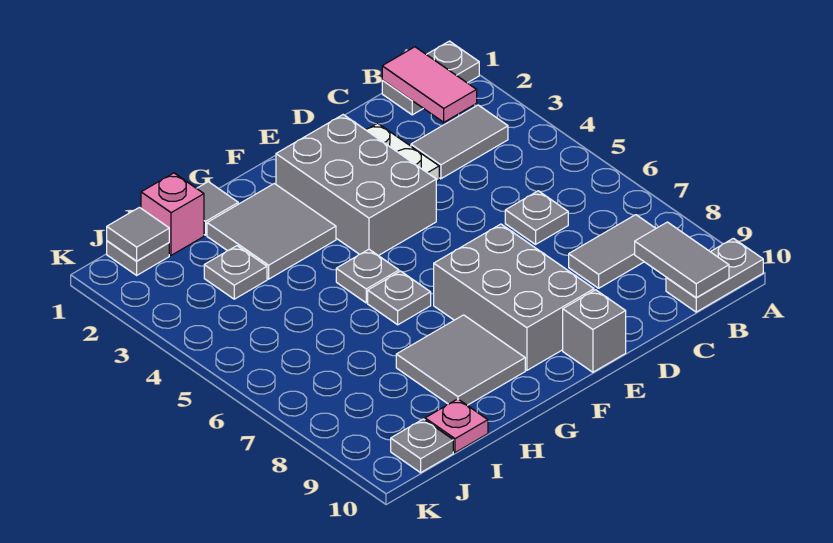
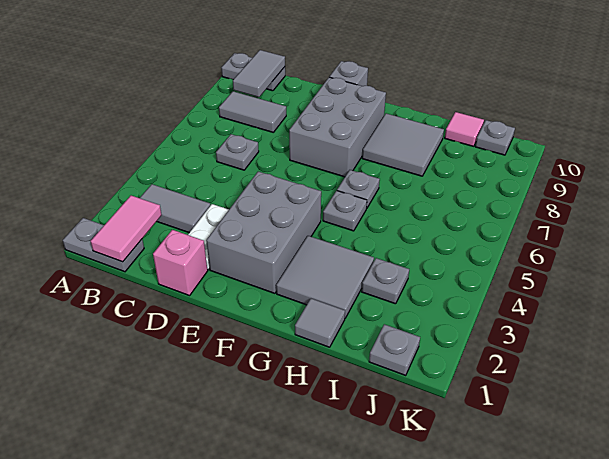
pink 1x1 brick [141,173,204,255] -> pink 1x1 brick moved to [153,230,208,296]
pink 1x1 plate [425,399,488,453] -> pink 1x1 tile [445,112,484,146]
grey 1x1 tile [107,207,169,261] -> none

